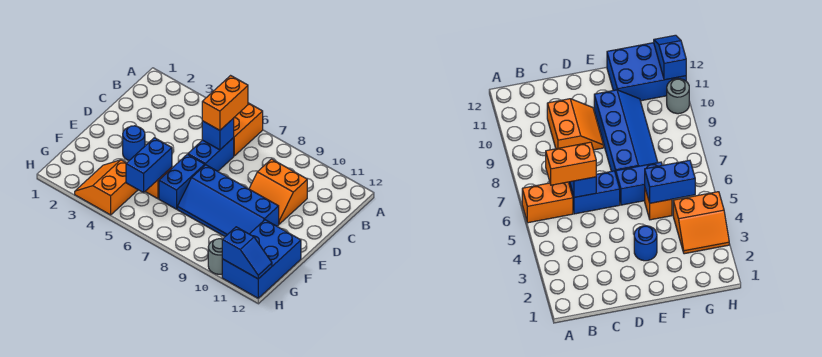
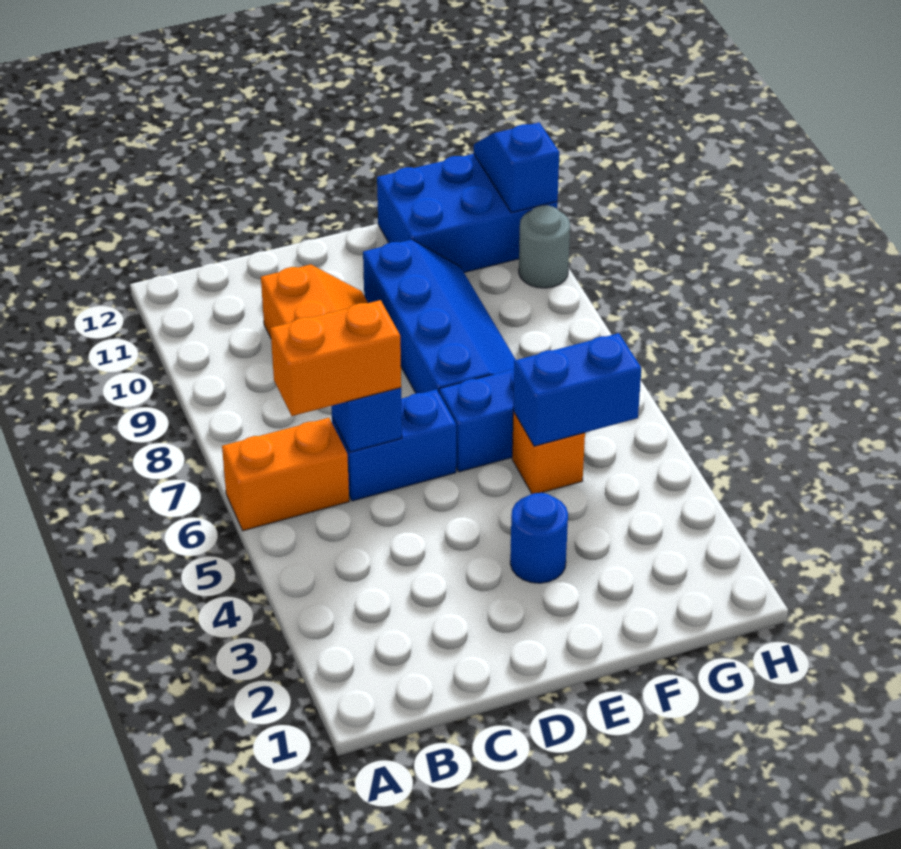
orange 2x2 slope [75,160,138,215] -> none

